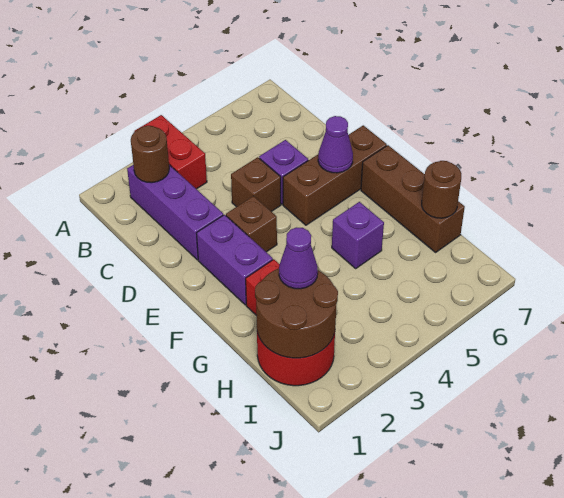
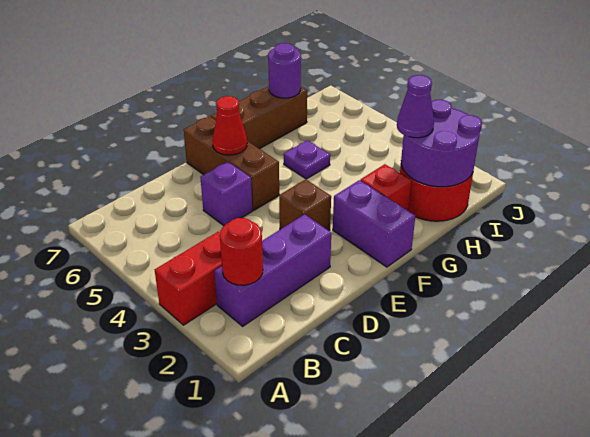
brown 1x1 round brick [131,126,169,183] -> red 1x1 round brick [220,218,263,285]
brown 1x1 brick [231,157,281,212] -> none
purple 1x2 brick [196,215,273,305] -> purple 1x2 brick turned to [333,180,415,267]
purple 1x1 cone [318,116,353,173] -> red 1x1 cone [212,96,247,155]
purple 1x1 brick [332,202,384,268] -> purple 1x1 plate [284,140,330,179]
brown 2x2 round brick [255,269,338,358] -> purple 2x2 round brick [401,100,482,187]
brown 1x1 round brick [422,161,461,218] -> purple 1x1 round brick [268,43,301,98]

